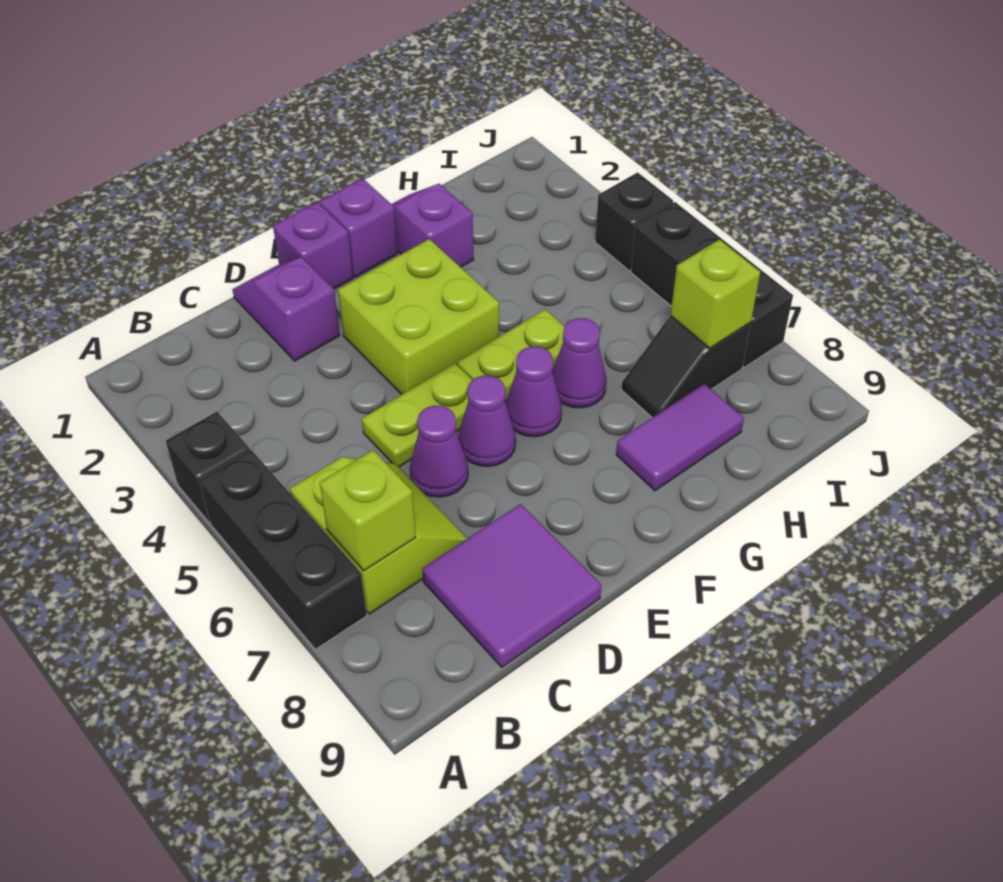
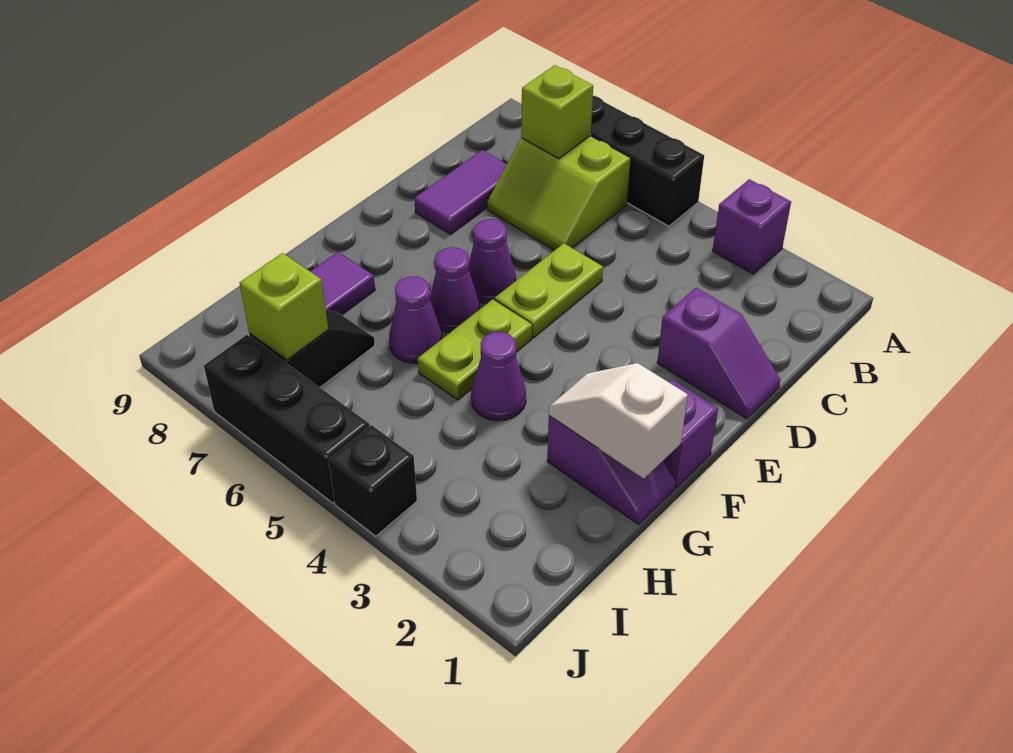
black 1x1 brick [166,412,250,523] -> none
purple 2x2 tile [422,504,601,667] -> purple 1x2 tile [414,150,507,234]
purple 1x1 cone [410,405,468,497] -> purple 1x1 cone moved to [471,332,526,421]
purple 1x1 brick [273,202,353,289] -> purple 1x1 brick moved to [713,179,791,274]
lime 2x2 brick [338,239,499,395] -> none
none -> white 1x2 slope [549,363,688,479]

